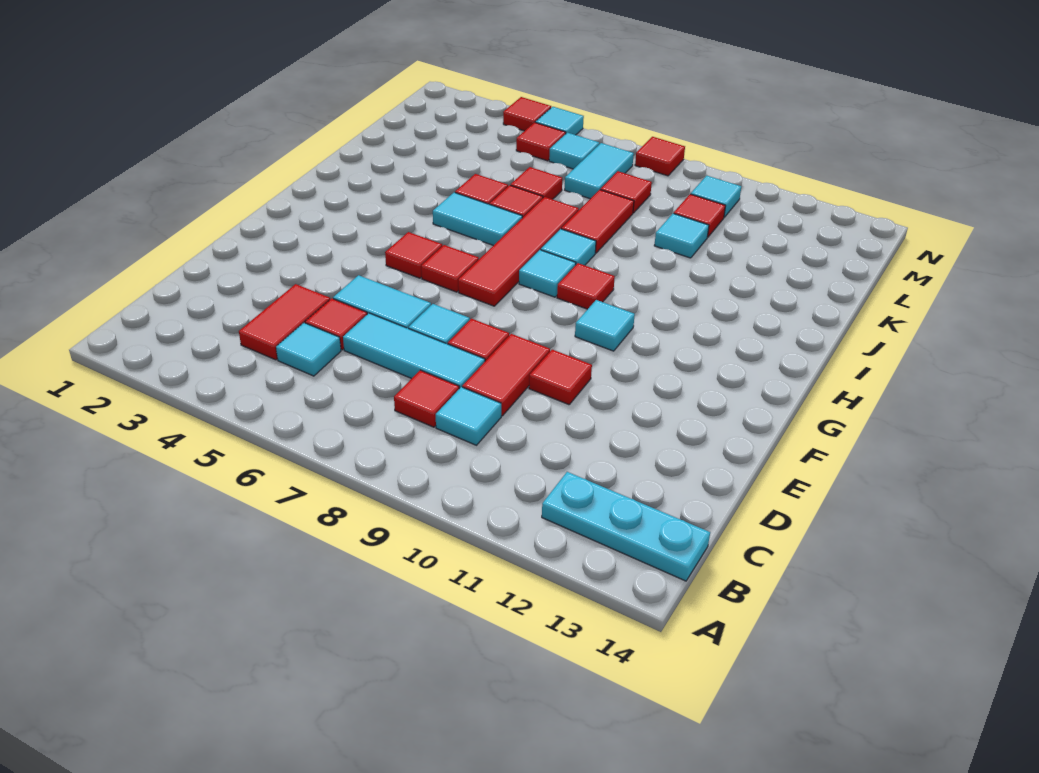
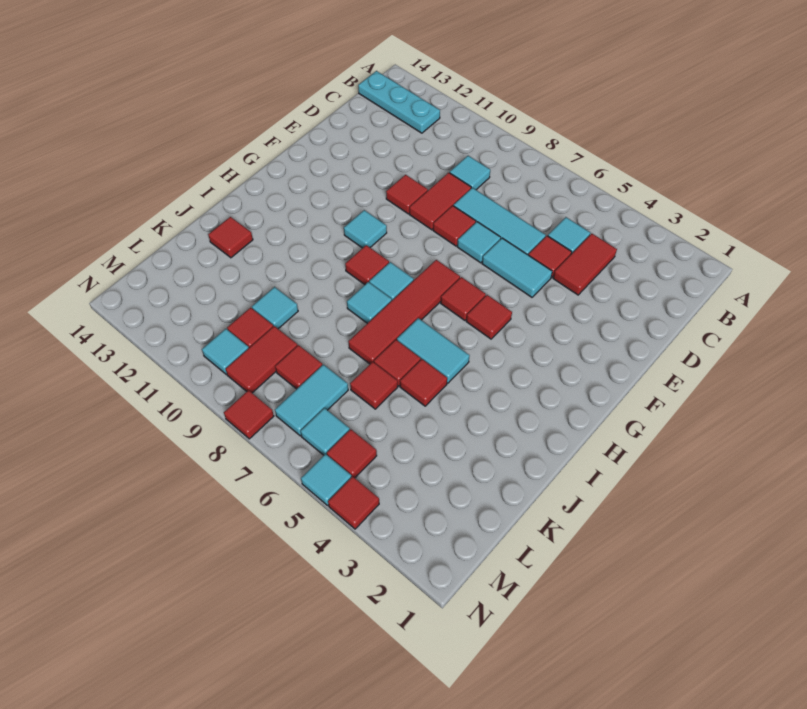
red 1x1 tile [394,370,459,427] -> red 1x1 tile moved to [208,217,253,258]
red 1x2 tile [562,190,634,253] -> red 1x2 tile moved to [226,326,298,393]

